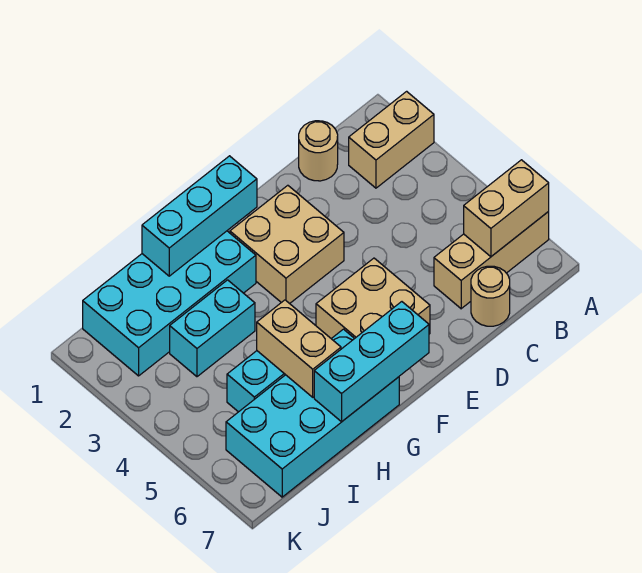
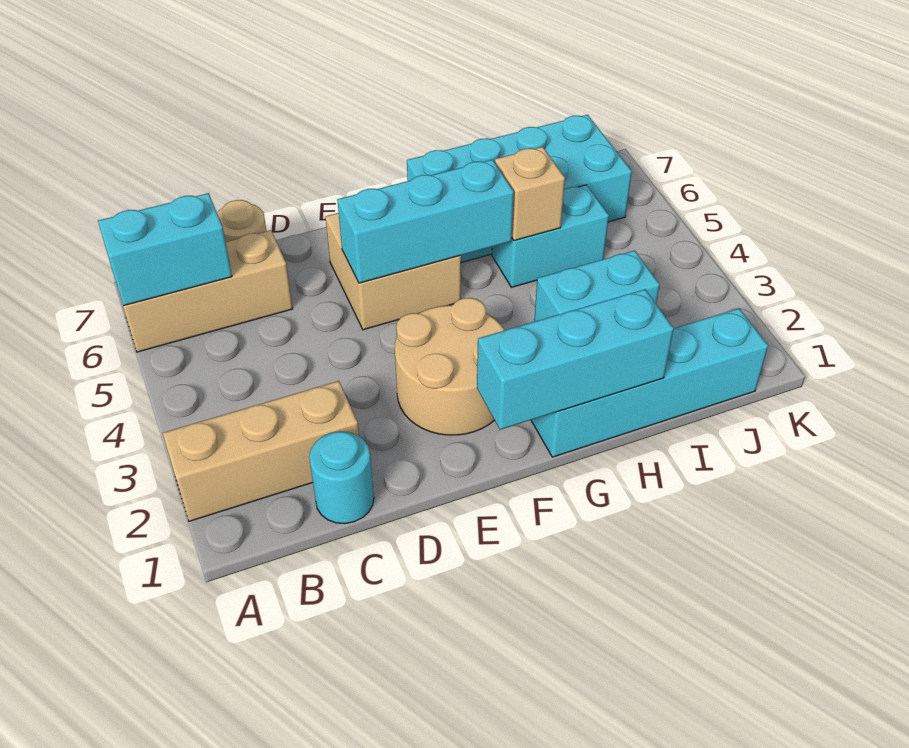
tan 1x2 brick [349,91,434,188] -> tan 1x3 brick [163,381,359,521]
tan 1x2 brick [464,160,549,257] -> cyan 1x2 brick [98,193,232,306]
tan 1x1 round brick [299,121,338,181] -> cyan 1x1 round brick [309,431,374,524]
tan 2x2 brick [230,185,344,304] -> tan 2x2 round brick [395,298,504,435]
cyan 1x3 brick [314,302,429,422] -> cyan 1x3 brick moved to [337,160,514,283]
cyan 2x4 brick [83,231,256,376] -> cyan 1x4 brick [531,308,768,457]
tan 1x2 brick [257,300,341,397] -> tan 1x1 brick [495,147,565,241]

